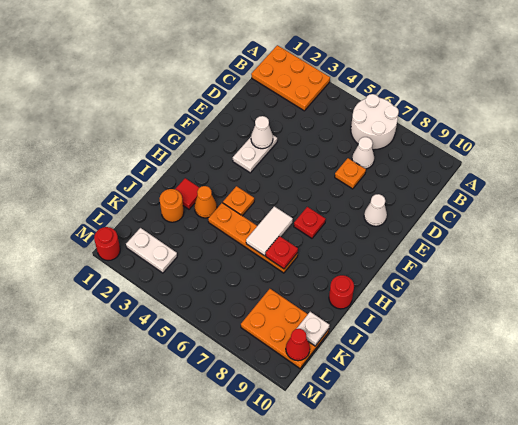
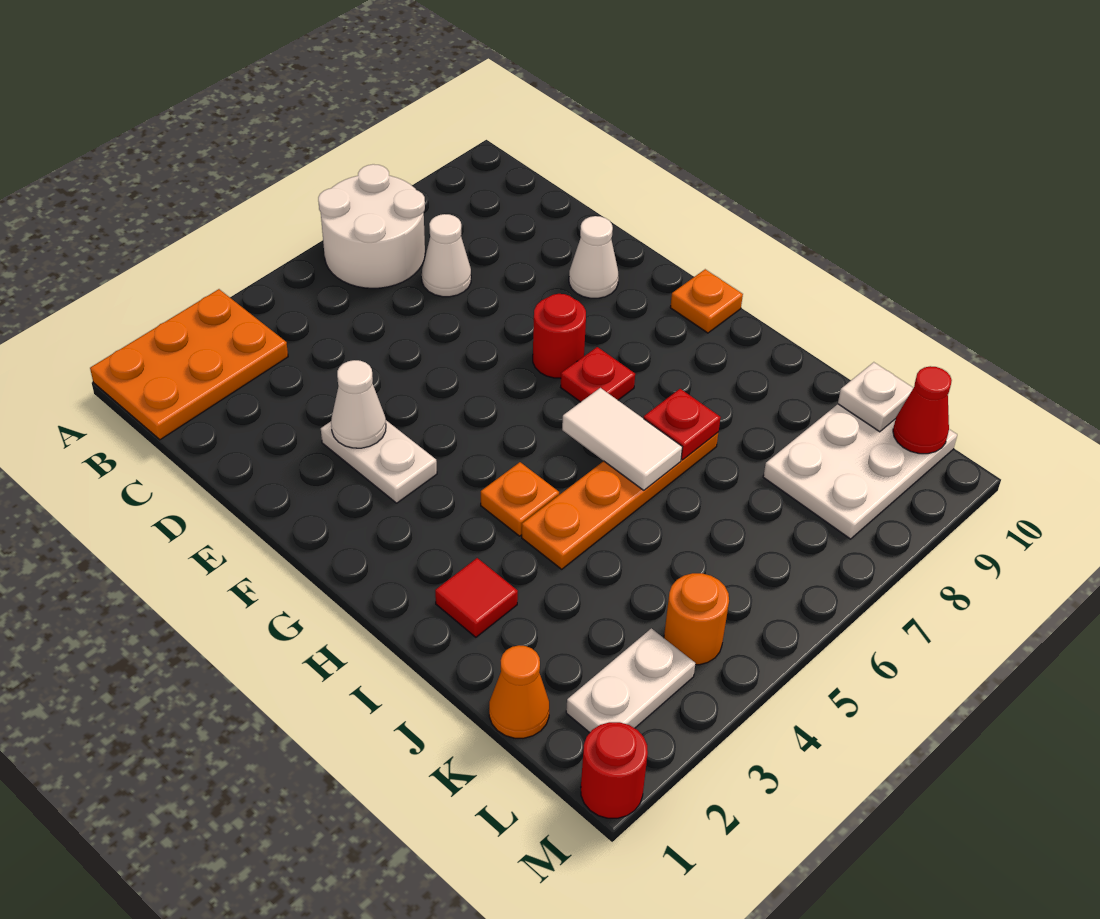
orange 1x1 plate [335,158,366,189] -> orange 1x1 plate moved to [670,269,743,333]
orange 1x1 cone [194,186,217,218] -> orange 1x1 cone moved to [489,645,549,738]
red 1x1 round brick [329,275,354,309] -> red 1x1 round brick moved to [533,294,586,378]
orange 1x1 round brick [159,189,184,222] -> orange 1x1 round brick moved to [664,573,729,665]
orange 2x3 plate [241,289,329,368] -> white 2x3 plate [763,404,957,539]

